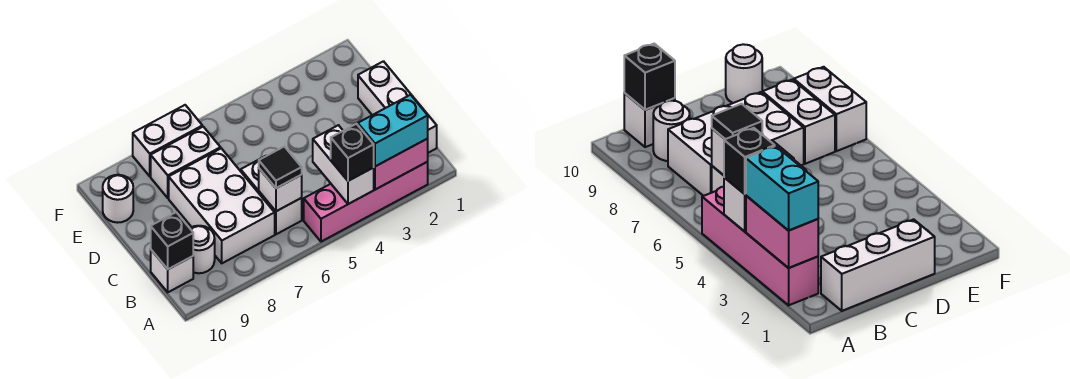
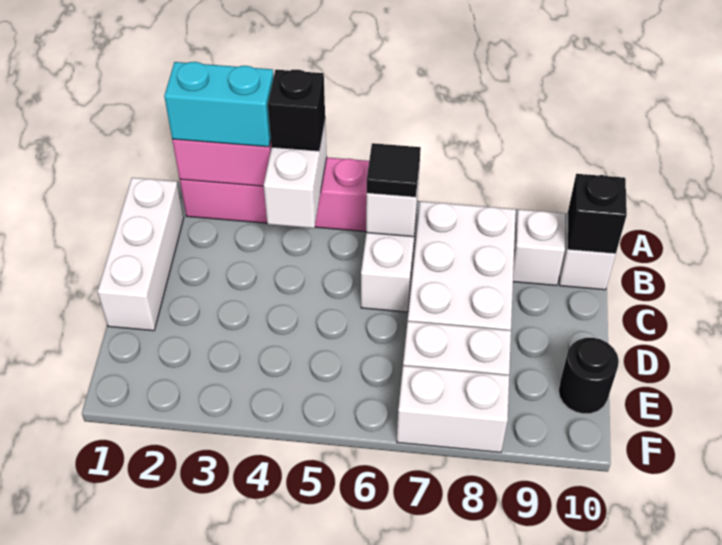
white 1x1 round brick [190,226,215,273] -> white 1x1 brick [513,209,565,286]
white 1x1 round brick [103,175,133,223] -> black 1x1 round brick [558,338,619,414]

